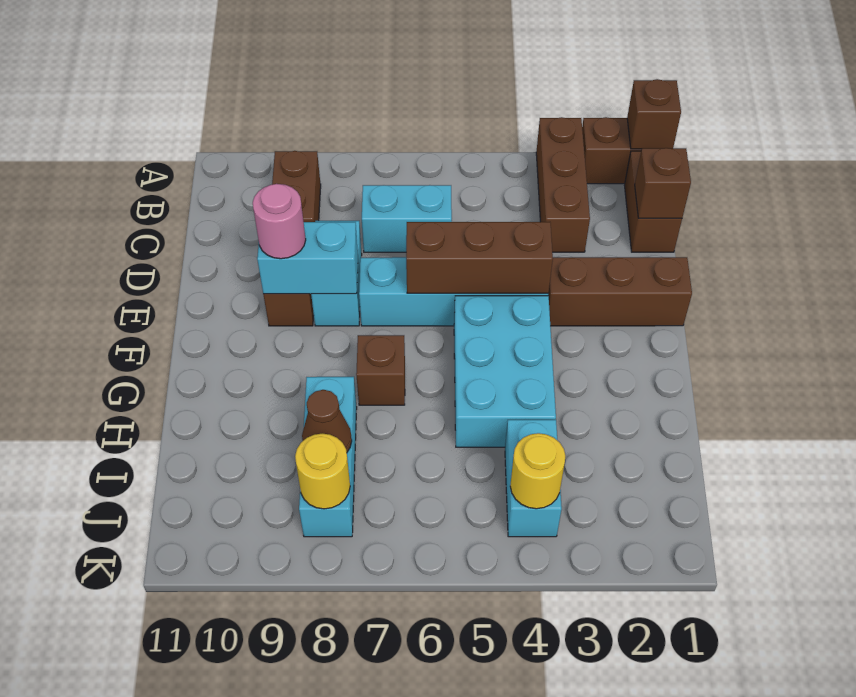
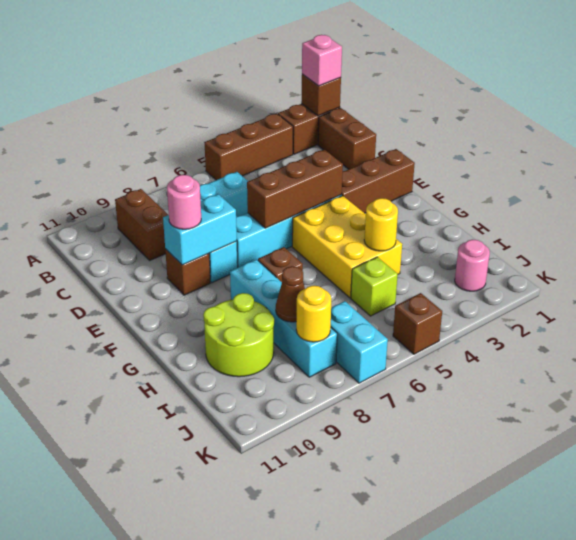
none -> pink 1x1 brick [302,35,342,86]
brown 1x3 brick [536,117,590,252] -> brown 1x3 brick turned to [204,114,293,180]
brown 1x1 brick [635,148,691,218] -> brown 1x1 brick moved to [393,293,442,354]
cyan 2x3 brick [454,296,556,447] -> yellow 2x3 brick [292,196,402,298]
cyan 1x3 brick [299,377,357,537] -> cyan 1x4 brick [230,259,337,377]
none -> lime 2x2 round brick [203,293,274,377]
cyan 1x2 brick [505,420,562,537] -> cyan 1x2 brick moved to [331,301,388,383]
none -> lime 1x1 brick [351,257,398,316]
none -> pink 1x1 round brick [455,240,490,291]
yellow 1x1 round brick [510,433,565,509] -> yellow 1x1 round brick moved to [364,198,398,251]

